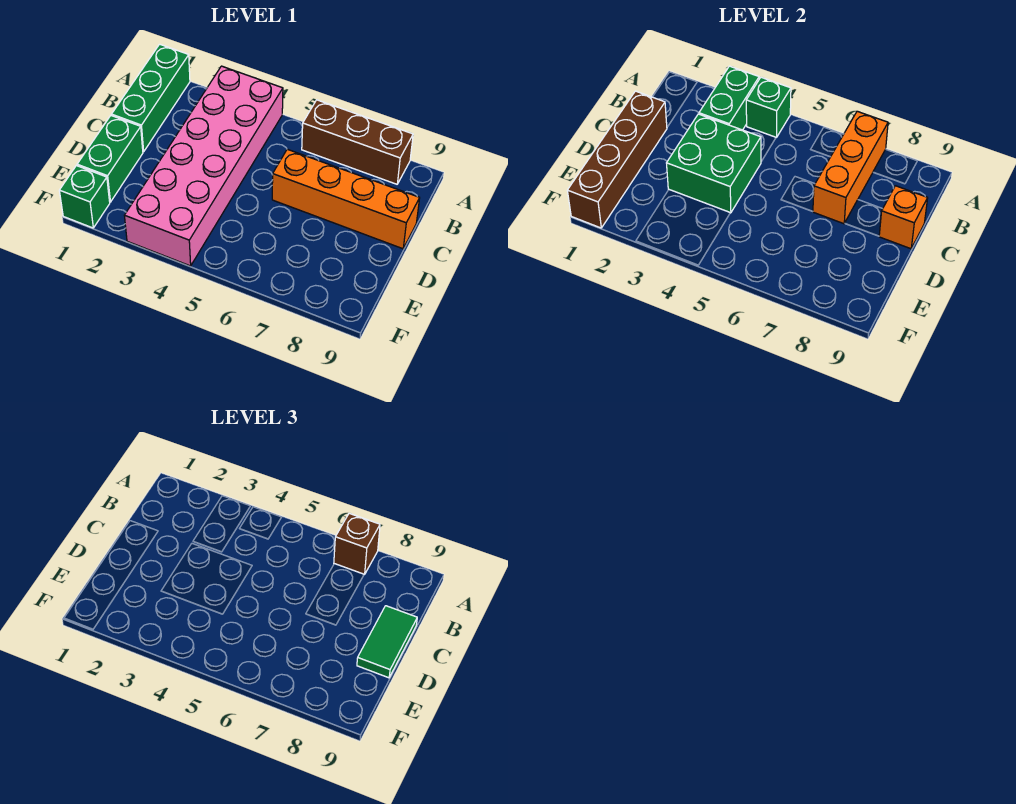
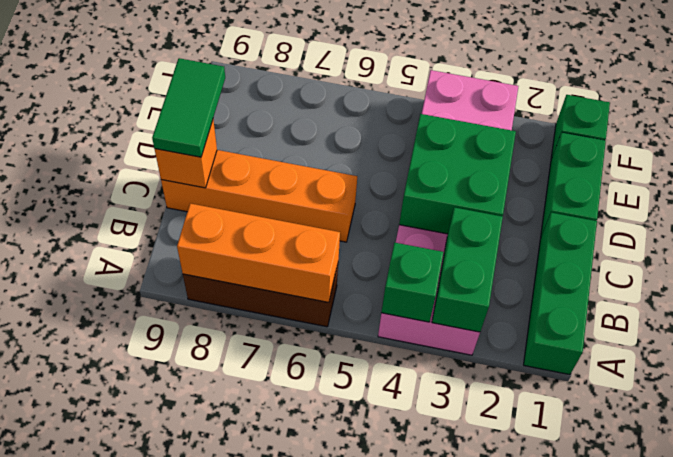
orange 1x3 brick [813,111,888,224] -> orange 1x3 brick turned to [177,203,340,302]
brown 1x1 brick [334,513,380,575] -> none
brown 1x4 brick [567,91,667,228] -> none

